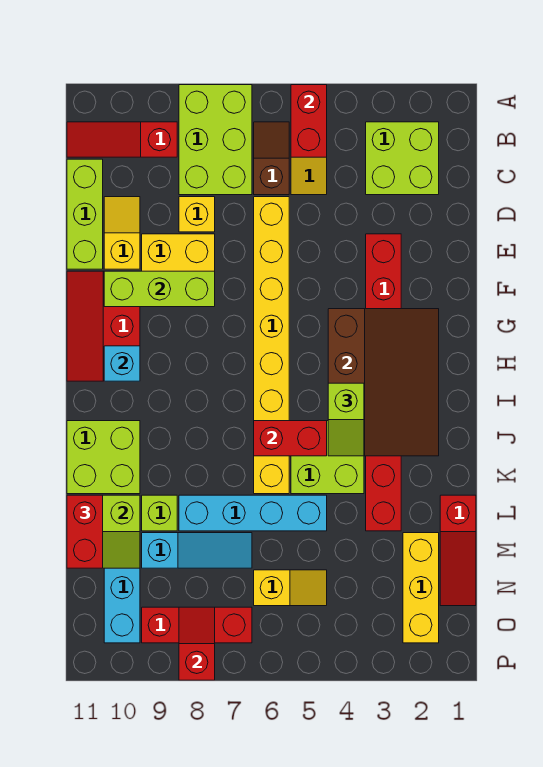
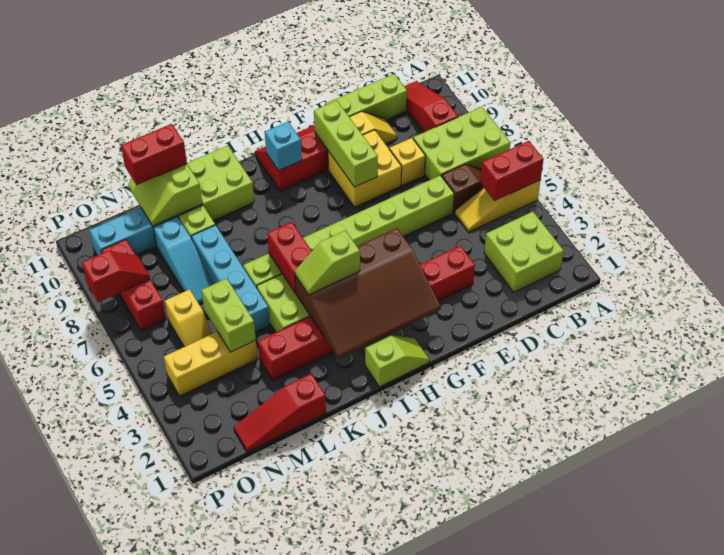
yellow 1x8 brick [254,197,289,494] -> lime 1x8 brick [243,175,454,288]
none -> lime 1x2 slope [365,335,429,387]
yellow 1x3 brick [403,533,439,643] -> yellow 1x3 brick moved to [164,332,258,396]
none -> lime 1x2 brick [201,278,256,352]

